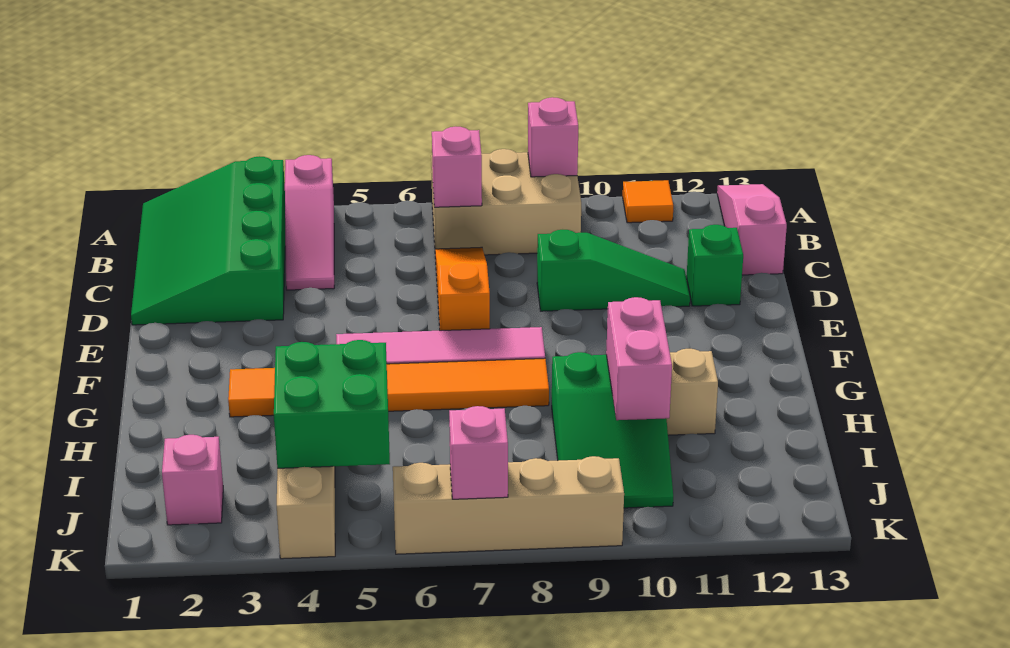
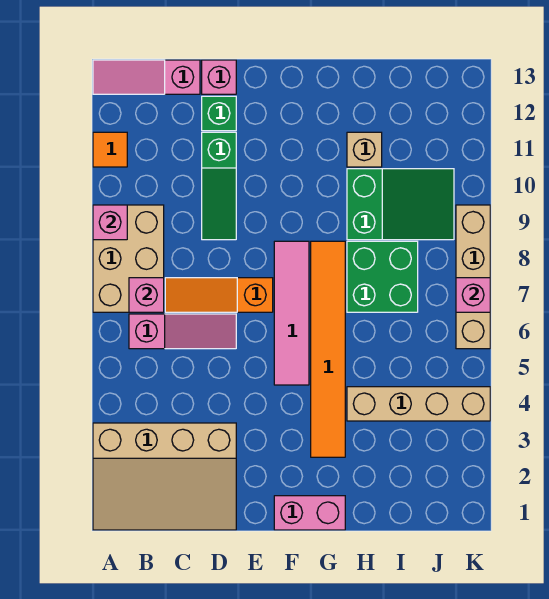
green 3x4 slope [131,156,285,325] -> tan 3x4 slope [93,423,236,530]
pink 1x3 slope [285,155,334,290] -> pink 1x3 slope moved to [129,314,236,349]
green 1x3 slope [537,230,690,311] -> green 1x3 slope turned to [202,132,236,240]
pink 1x2 brick [606,297,672,420] -> pink 1x2 brick moved to [274,496,345,530]
green 2x2 brick [274,340,390,468] -> green 2x2 brick moved to [347,241,418,312]
pink 1x1 brick [162,435,223,525] -> pink 1x1 brick moved to [202,60,236,94]

